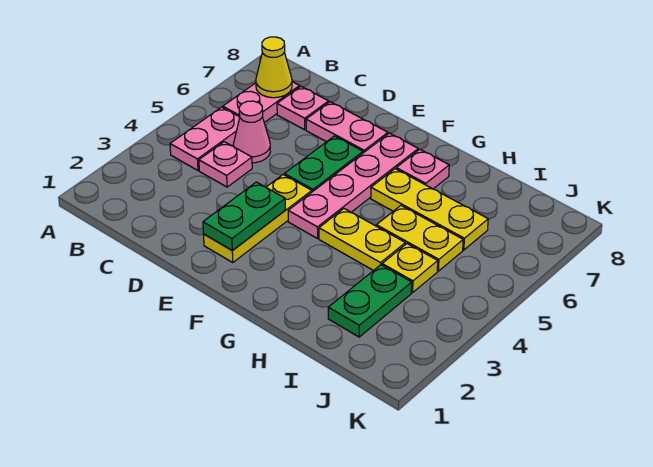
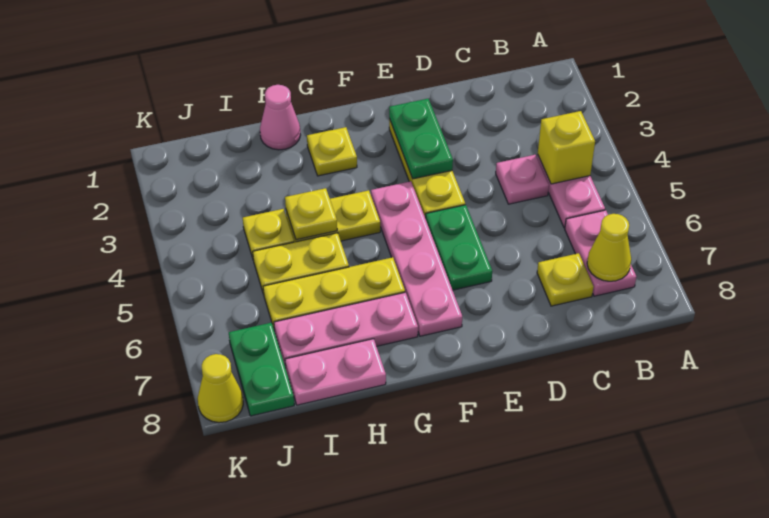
none -> yellow 1x1 brick [538,111,595,184]
pink 1x1 cone [233,101,270,163] -> pink 1x1 cone moved to [260,85,300,150]
pink 1x1 plate [277,87,329,130] -> yellow 1x1 plate [537,253,594,306]
pink 1x2 plate [306,102,388,153] -> pink 1x2 plate moved to [285,339,386,405]
none -> yellow 1x1 plate [307,127,357,176]
pink 1x1 plate [396,150,449,189] -> pink 1x3 plate [274,292,418,367]
none -> yellow 1x1 plate [285,188,337,240]
green 1x2 plate [328,265,412,337] -> green 1x2 plate moved to [229,323,294,416]
none -> yellow 1x1 cone [198,354,243,423]

